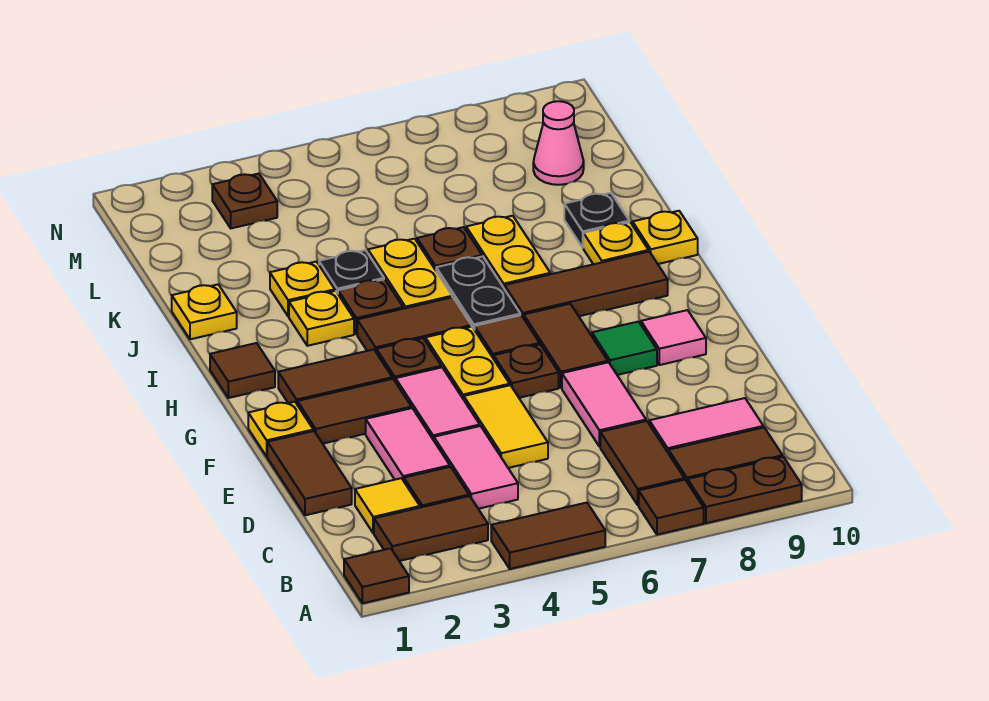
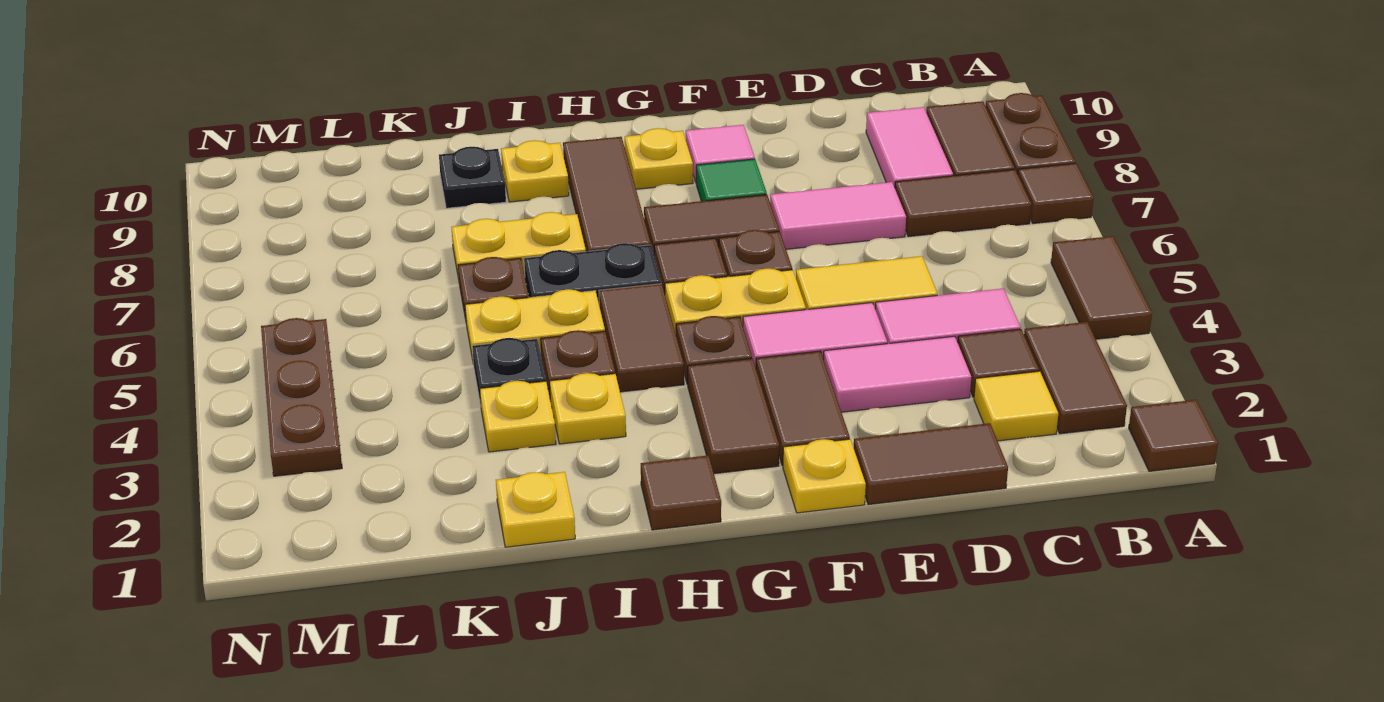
yellow 1x1 plate [633,211,698,264] -> yellow 1x1 plate moved to [625,128,693,189]
pink 1x1 cone [533,101,584,185] -> none
brown 1x1 plate [212,174,277,228] -> brown 1x3 plate [261,318,342,476]

